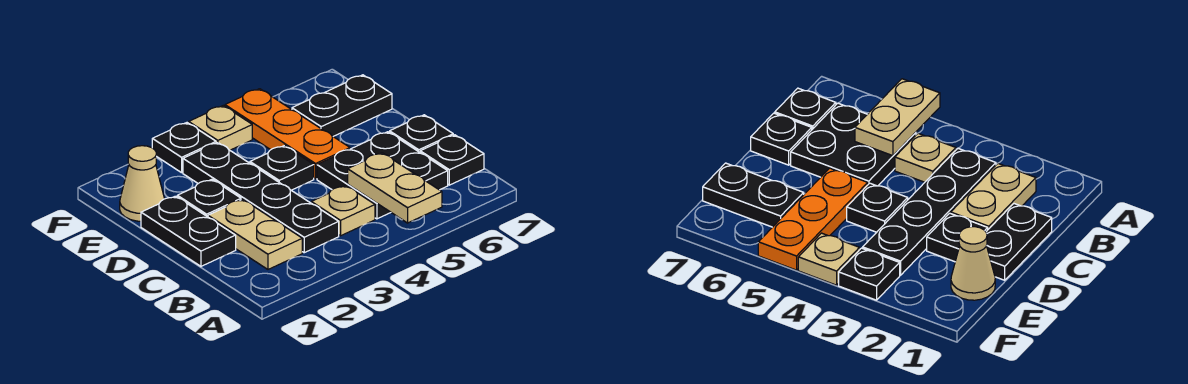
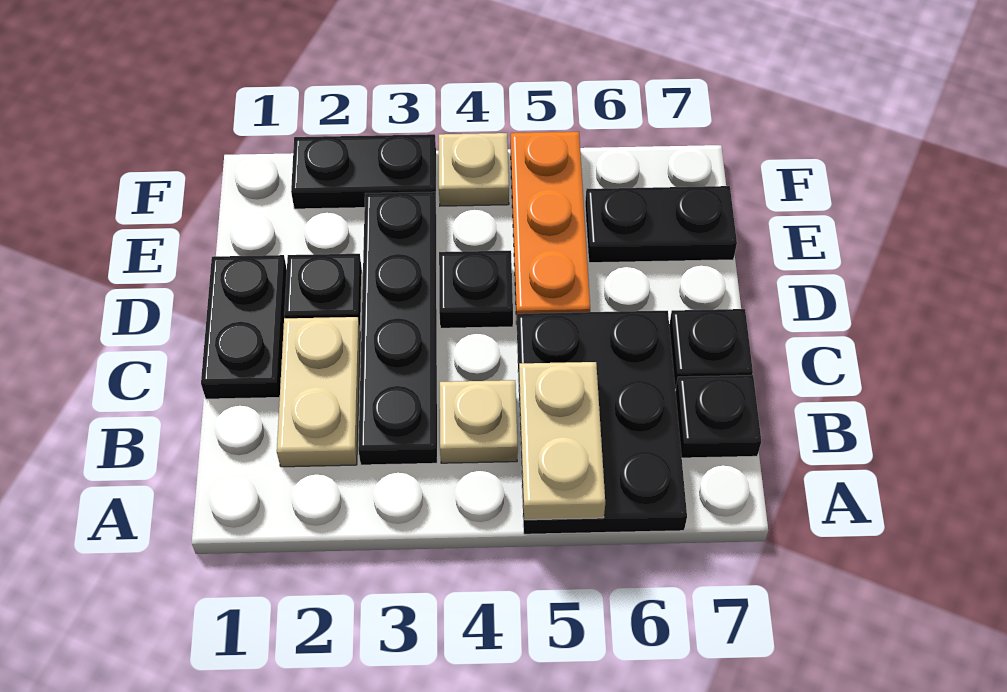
black 2x2 plate [317,132,448,219] -> black 2x3 plate [517,311,687,534]
tan 1x1 cone [120,146,164,221] -> none
black 1x1 plate [152,123,216,173] -> black 1x2 plate [291,134,436,209]

